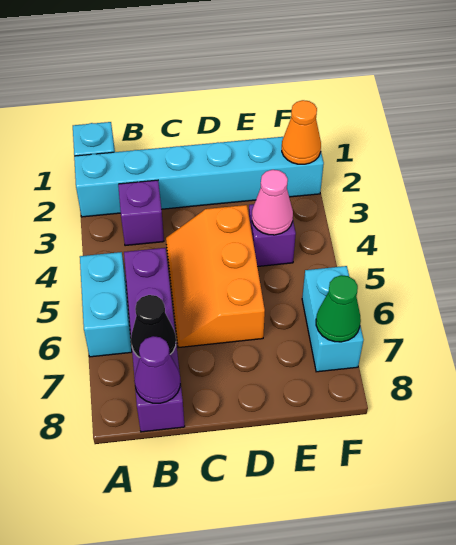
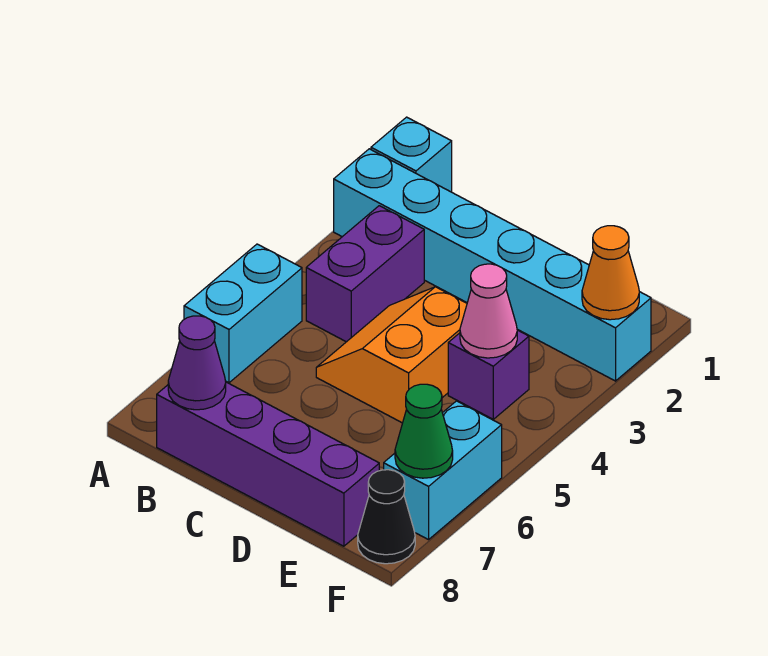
purple 1x1 brick [118,180,164,246] -> purple 1x2 brick [306,206,424,342]
purple 1x4 brick [124,248,185,432] -> purple 1x4 brick turned to [157,382,379,546]
black 1x1 cone [131,295,176,357] -> black 1x1 cone moved to [358,470,415,564]
orange 2x3 slope [166,205,265,348] -> orange 2x2 slope [316,287,467,423]

